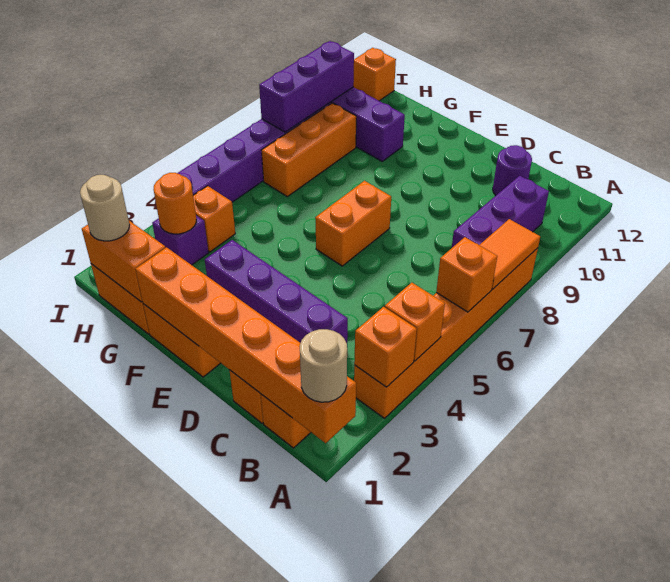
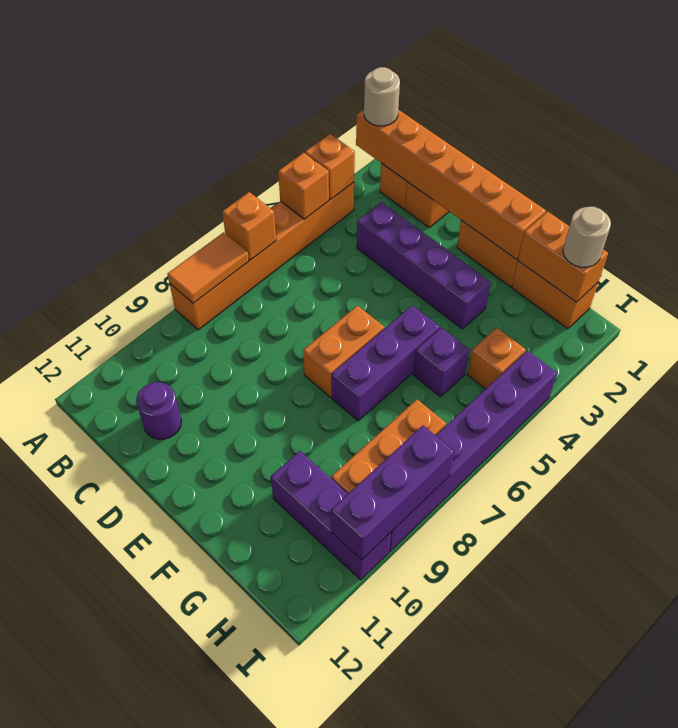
purple 1x3 brick [452,176,549,247] -> purple 1x3 brick moved to [331,305,440,421]
purple 1x1 brick [152,216,209,265] -> purple 1x1 brick moved to [413,328,469,397]
orange 1x1 round brick [153,173,196,234] -> none
orange 1x1 brick [353,48,396,101] -> none

